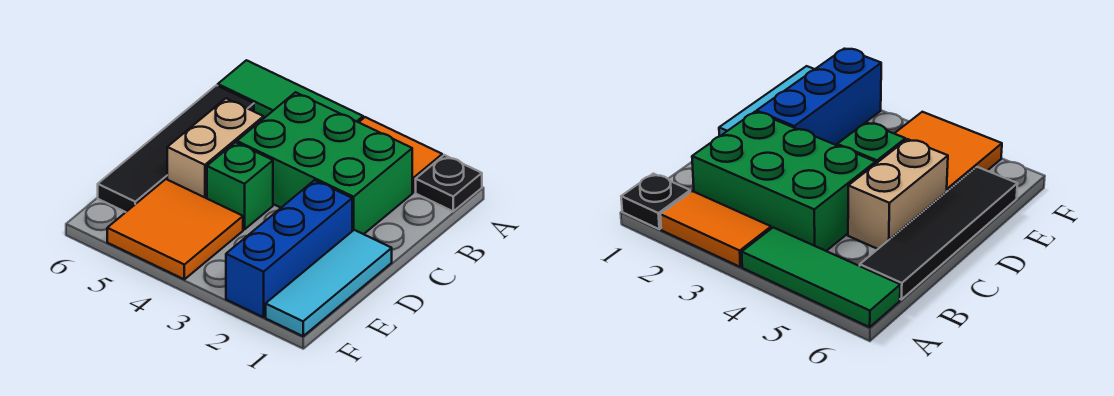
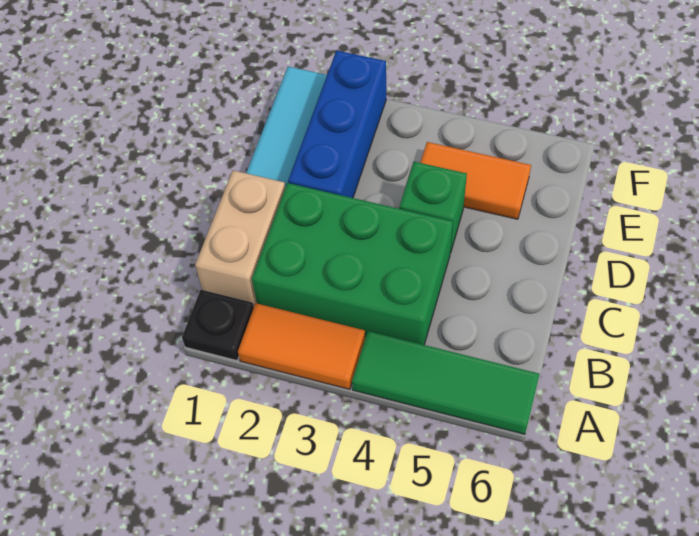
black 1x4 tile [98,85,254,212] -> none
tan 1x2 brick [167,98,264,198] -> tan 1x2 brick moved to [195,170,285,306]
orange 2x2 tile [107,179,243,279] -> orange 1x2 tile [420,142,531,219]

